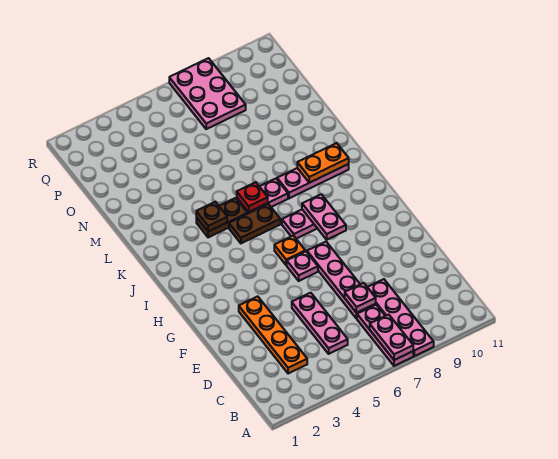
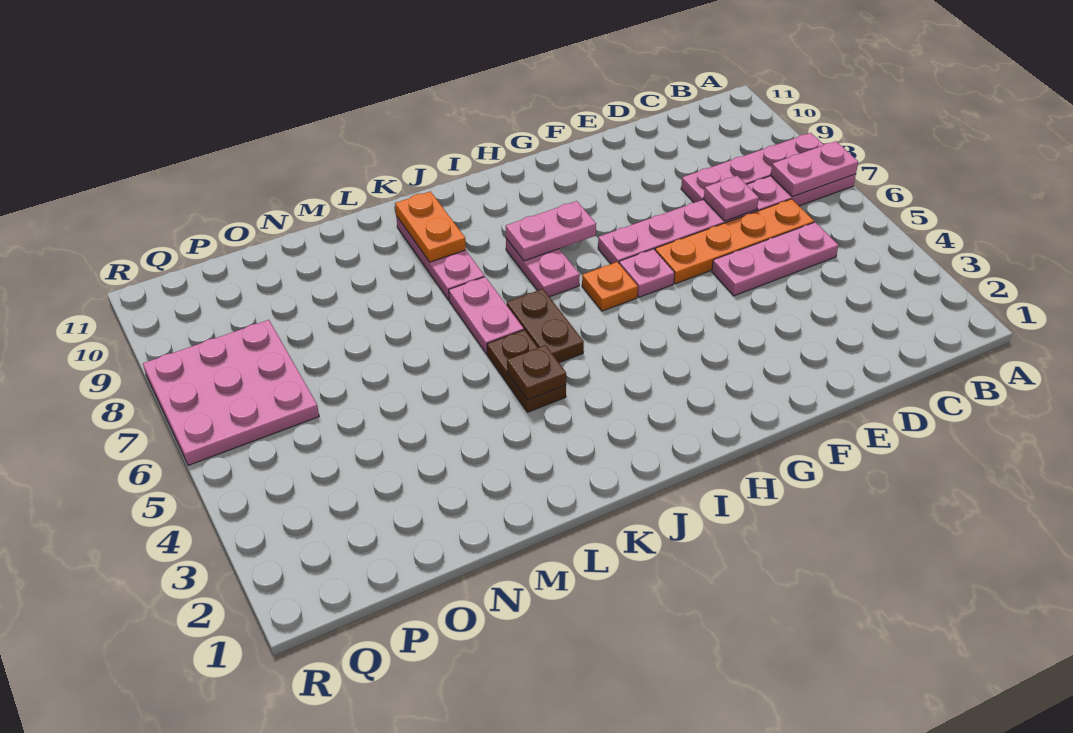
orange 1x4 plate [239,296,307,374] -> orange 1x4 plate moved to [655,199,814,284]
red 1x1 plate [237,182,268,212] -> none
pink 2x3 plate [169,58,246,129] -> pink 3x3 plate [143,320,319,465]

